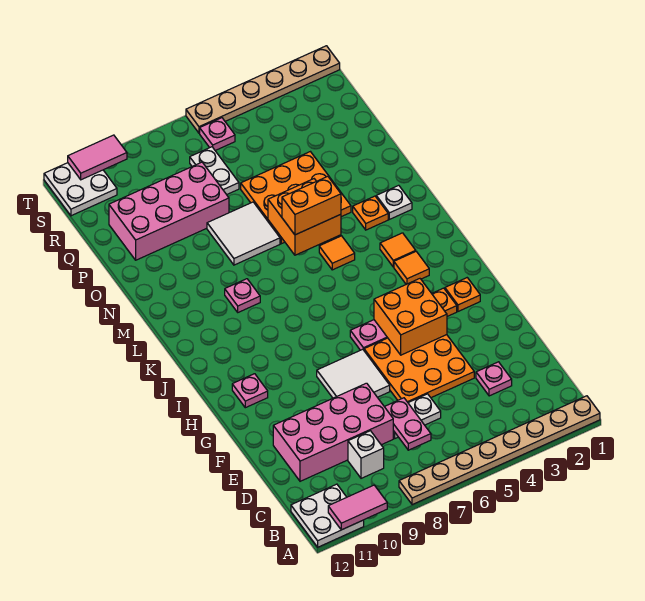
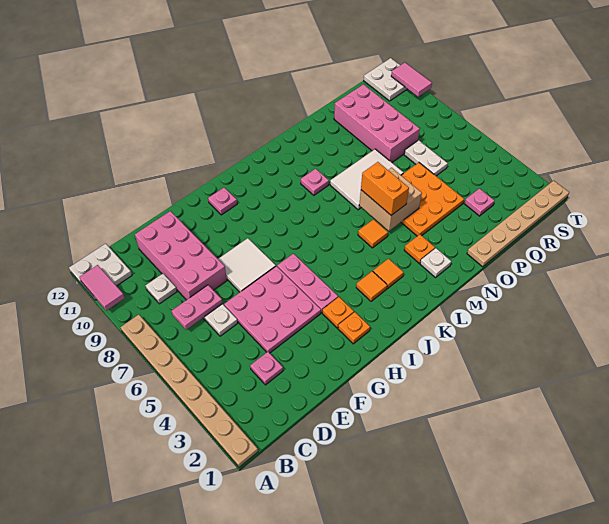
white 1x1 brick [348,431,384,478] -> white 1x1 plate [145,274,177,304]
orange 3x3 plate [364,335,474,402] -> pink 3x3 plate [224,266,321,353]
orange 2x2 brick [374,279,447,355] -> none
orange 2x2 brick [268,179,341,255] -> tan 2x2 brick [359,168,422,231]
white 2x2 tile [207,202,280,265] -> white 2x3 tile [330,149,403,210]
white 1x2 plate [190,147,239,195] -> white 1x2 plate turned to [404,140,448,176]
pink 1x1 plate [200,118,235,151] -> pink 1x1 plate moved to [465,189,494,216]
tan 1x6 plate [186,46,340,133] -> tan 1x6 plate turned to [467,180,569,267]

